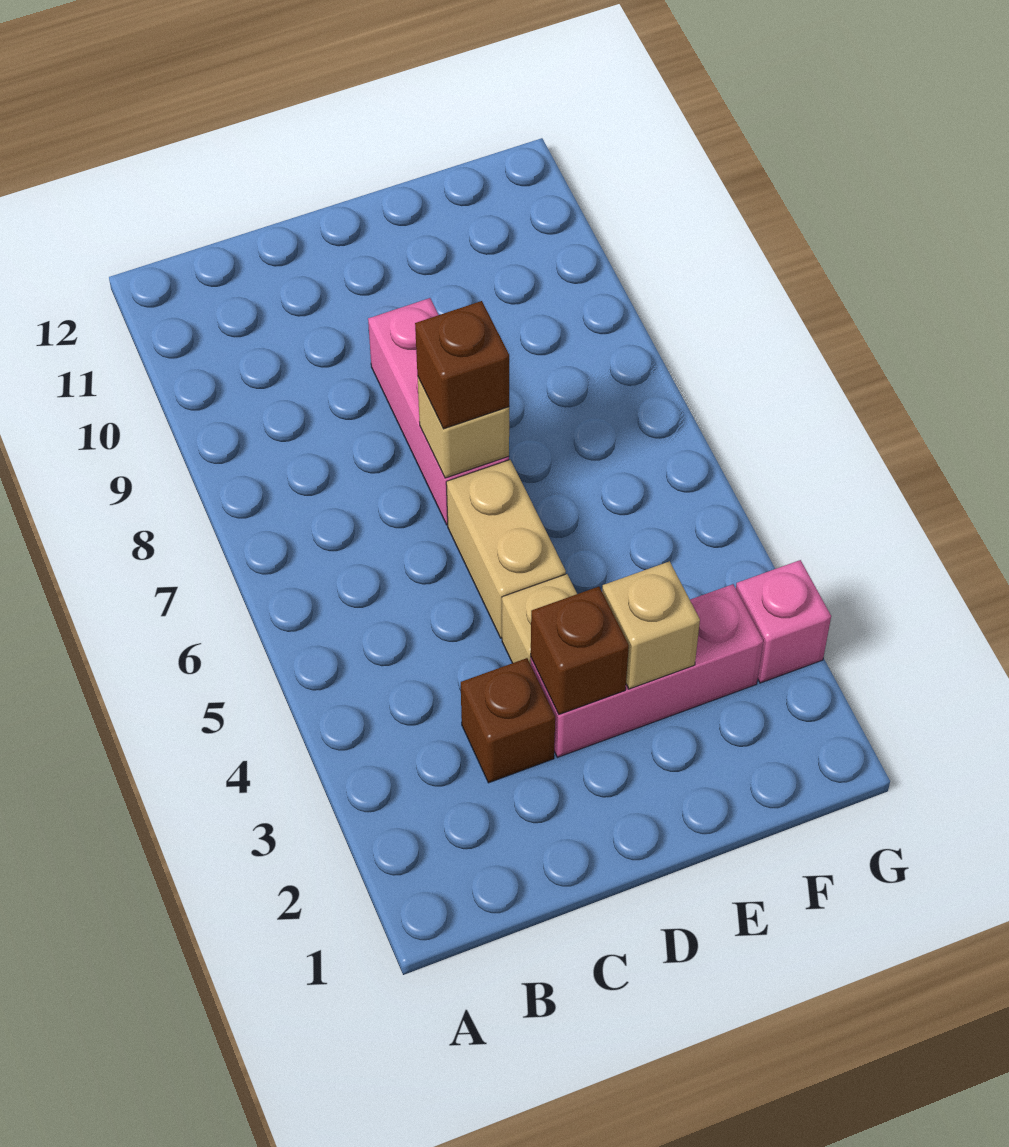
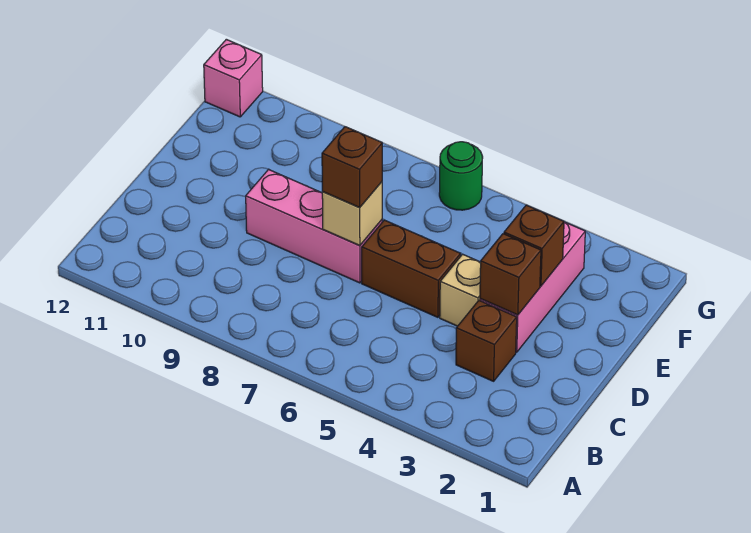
tan 1x2 brick [446,460,566,638] -> brown 1x2 brick [362,220,461,317]
tan 1x1 brick [602,561,700,689] -> brown 1x1 brick [504,205,564,286]
pink 1x1 brick [736,560,831,683] -> pink 1x1 brick moved to [204,39,263,117]
none -> green 1x1 round brick [439,142,483,210]

